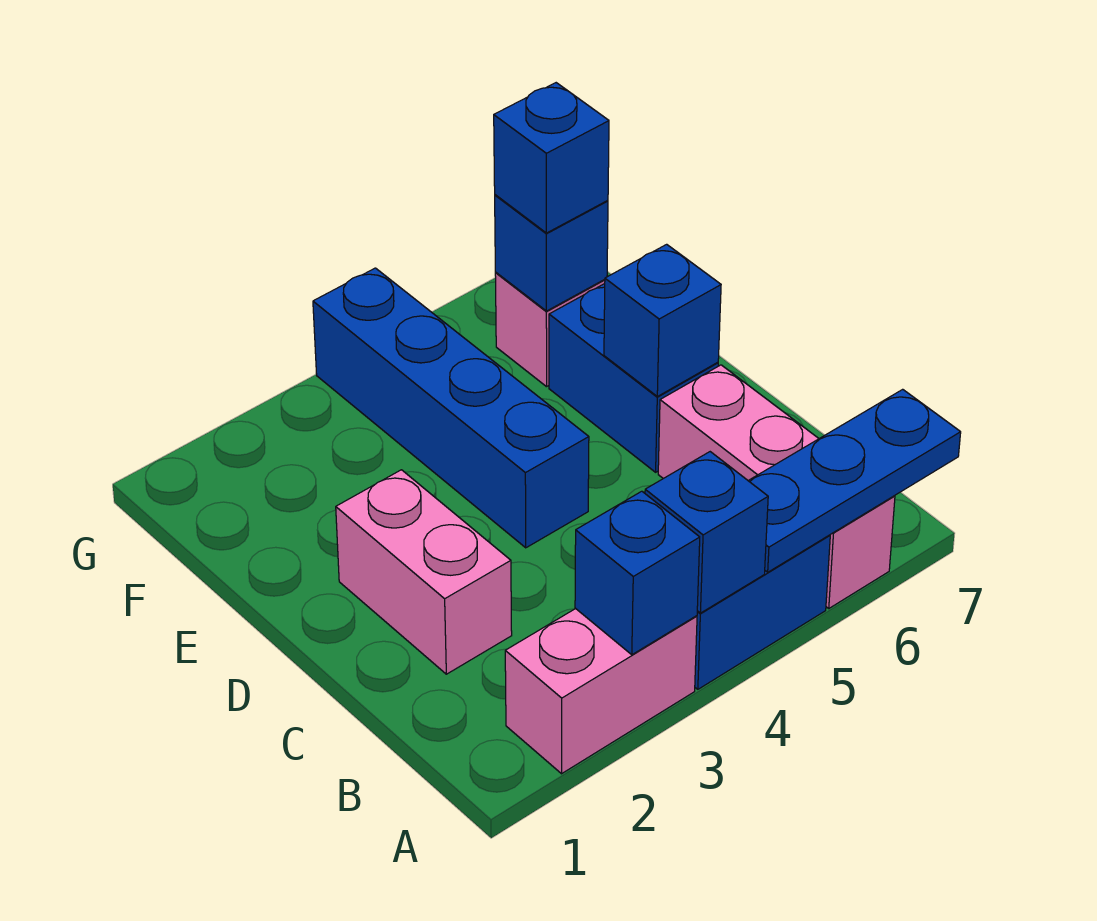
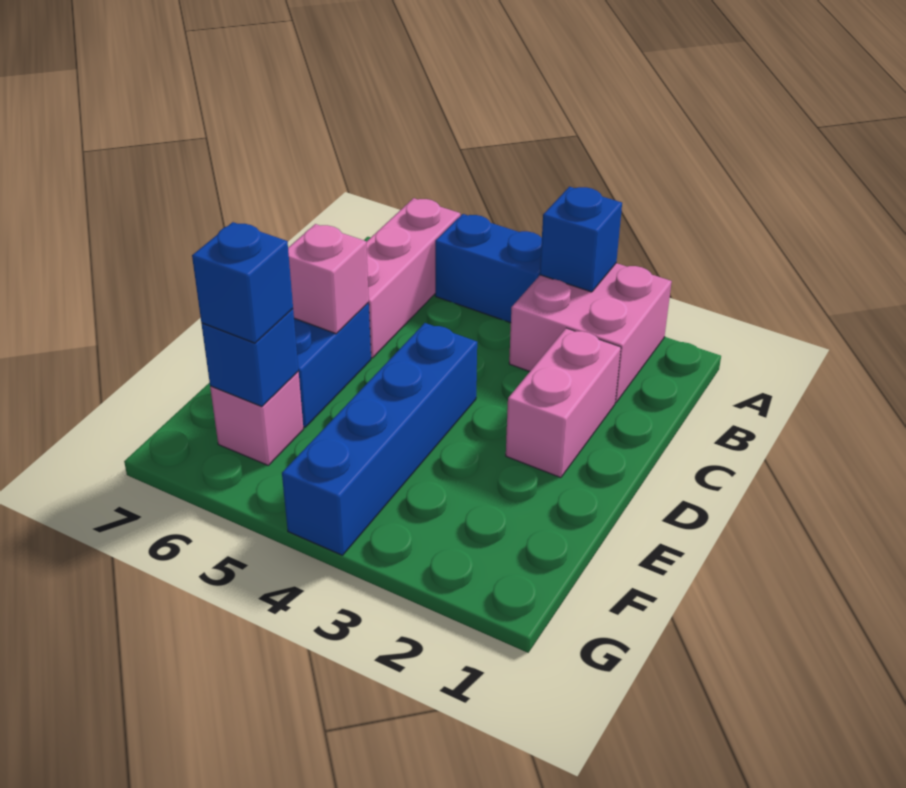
pink 1x2 brick [505,609,697,774] -> pink 2x2 brick [509,263,672,403]
blue 1x1 brick [645,452,768,613] -> none
blue 1x3 plate [748,389,961,572] -> none
blue 1x1 brick [604,244,721,396] -> pink 1x1 brick [288,224,369,334]

